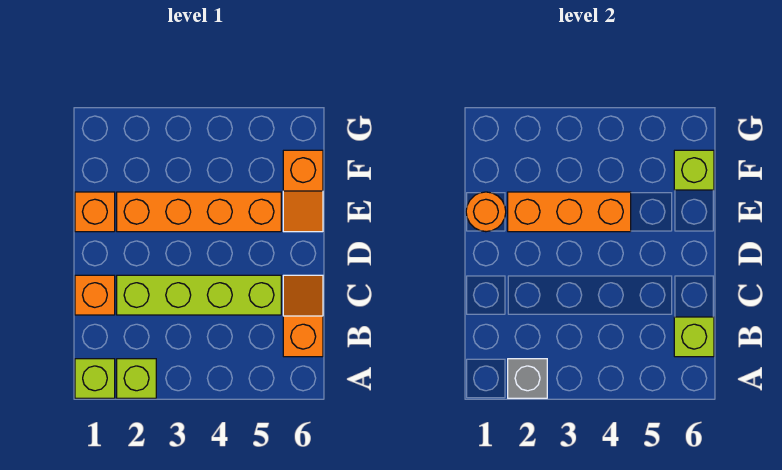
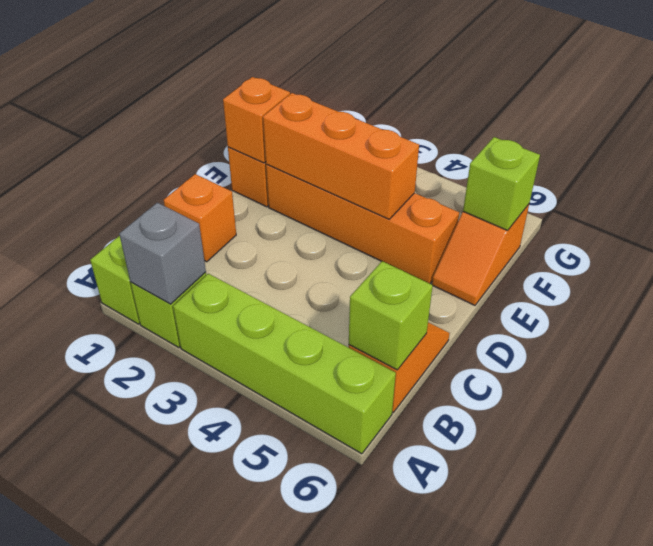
lime 1x4 brick [117,275,281,315] -> lime 1x4 brick moved to [173,274,396,454]
orange 1x1 round brick [466,192,506,232] -> orange 1x1 brick [223,77,290,163]

